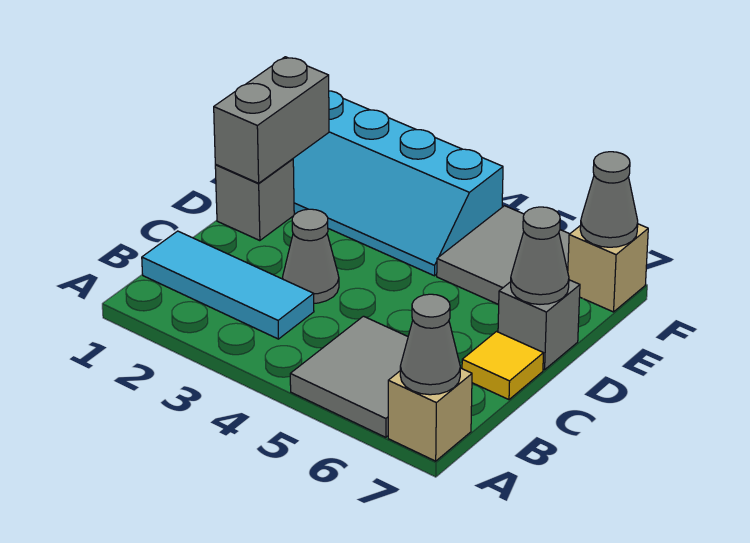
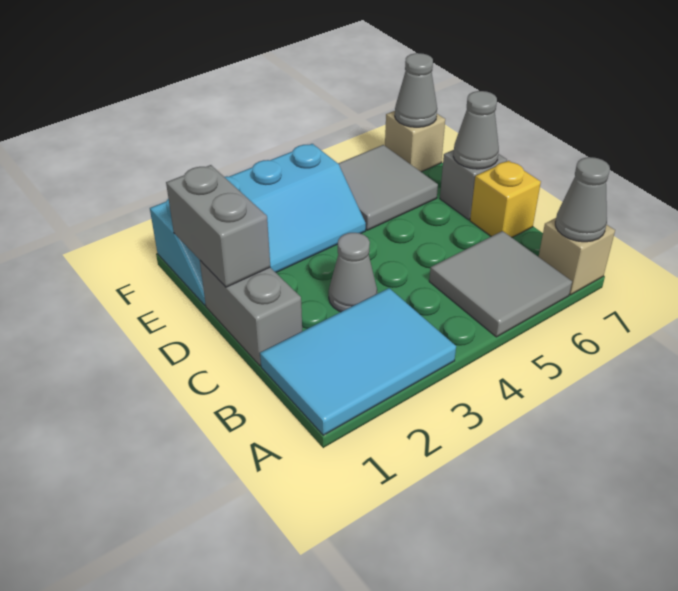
cyan 1x3 tile [142,231,314,339] -> cyan 2x3 tile [260,288,456,435]
yellow 1x1 tile [462,332,543,400] -> yellow 1x1 brick [470,161,541,237]
grey 1x1 brick [215,159,294,241] -> grey 1x2 brick [200,261,302,366]

